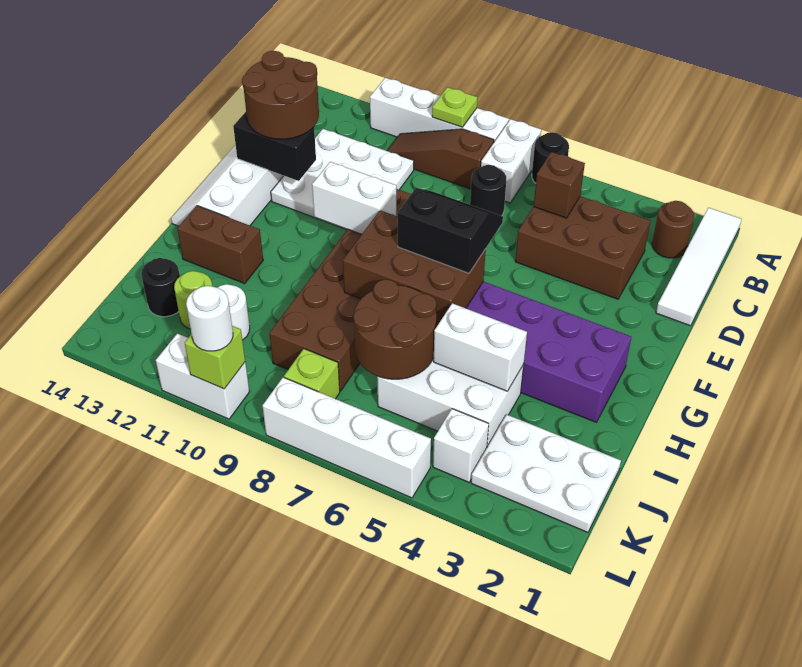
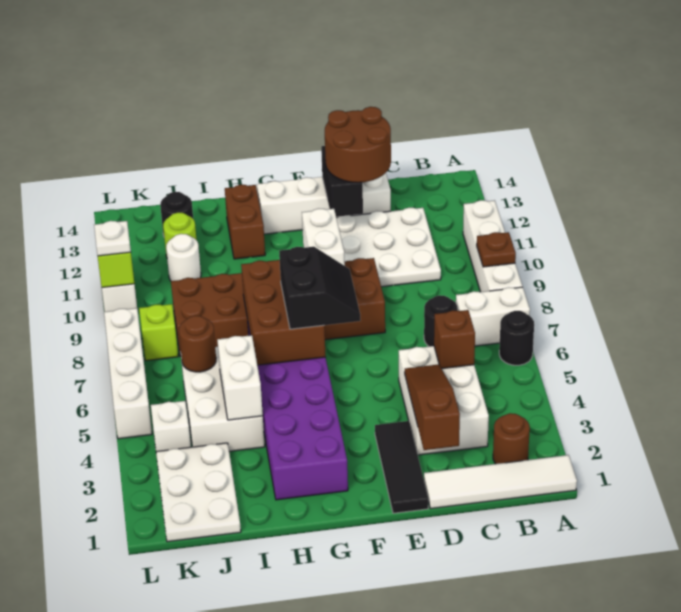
lime 1x1 plate [432,87,477,127] -> brown 1x1 plate [477,232,516,267]
brown 1x3 slope [387,129,494,189] -> brown 1x3 slope moved to [405,364,460,450]
brown 2x3 brick [515,196,650,299] -> white 2x3 brick [399,346,489,455]
none -> black 1x3 tile [375,421,429,513]
brown 2x2 round brick [354,279,436,379] -> brown 1x1 round brick [179,316,216,372]
white 1x1 round brick [186,286,233,351] -> white 1x1 plate [94,221,131,256]

